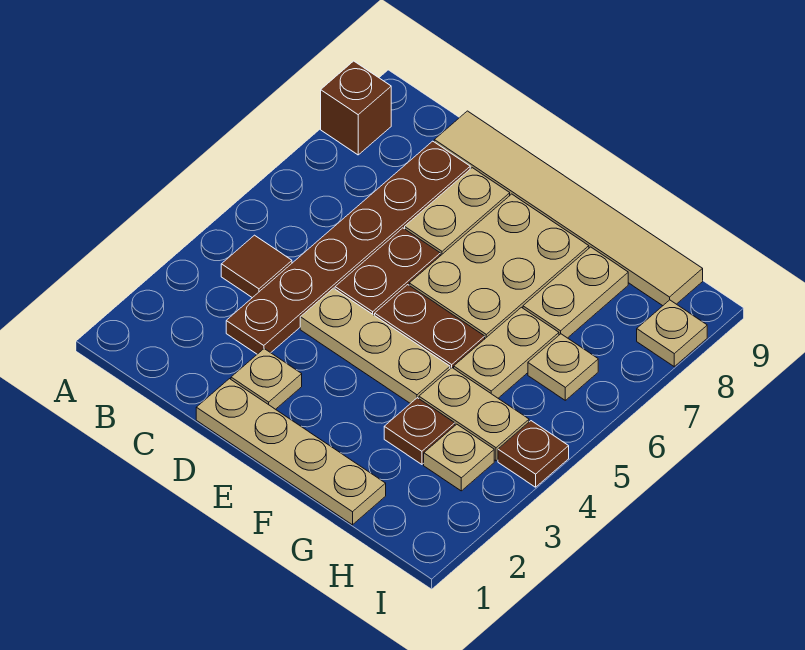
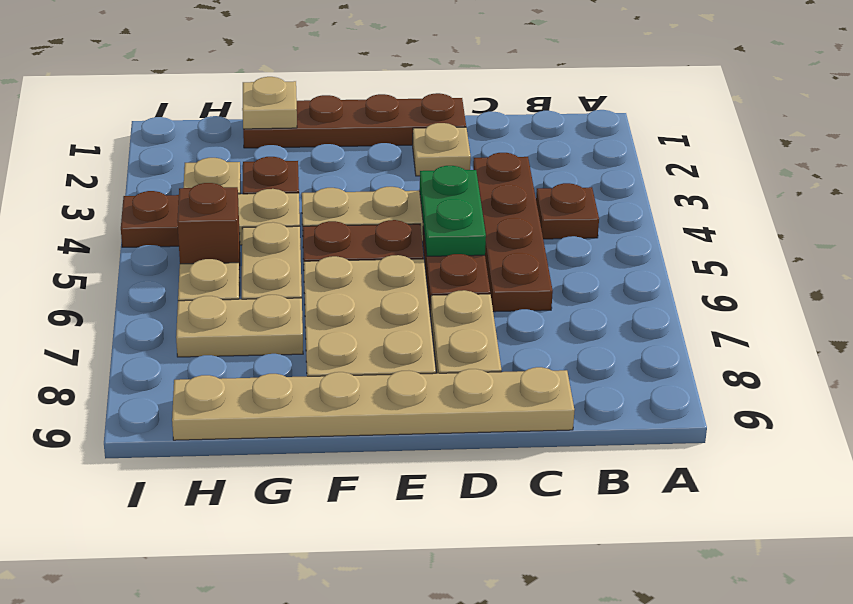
brown 1x1 brick [321,61,391,155] -> brown 1x1 brick moved to [177,183,240,278]
brown 1x1 tile [221,235,292,298] -> brown 1x1 plate [536,183,599,239]
brown 1x6 plate [226,141,470,354] -> brown 1x4 plate [473,153,553,312]
tan 1x6 tile [434,111,703,306] -> tan 1x6 plate [172,367,575,440]
tan 1x4 plate [196,379,386,525] -> brown 1x4 plate [243,93,466,148]
none -> green 1x2 plate [420,166,486,256]
tan 1x2 plate [523,247,628,338] -> tan 1x2 plate turned to [176,295,303,357]
tan 1x1 plate [637,300,707,366] -> tan 1x1 plate moved to [242,77,297,129]

